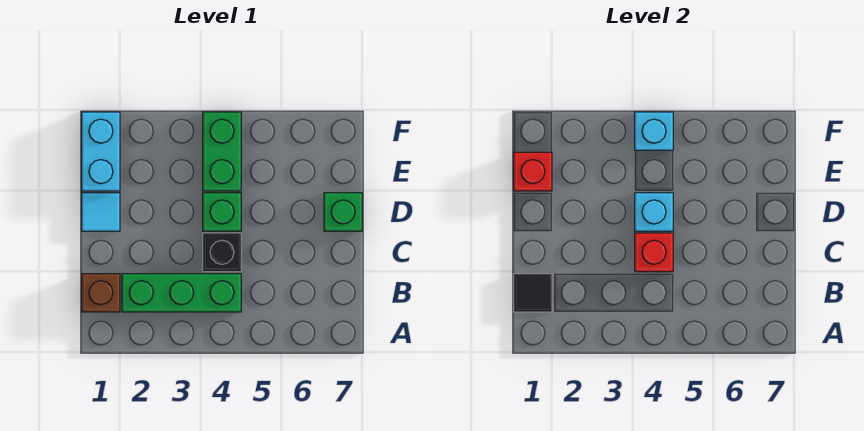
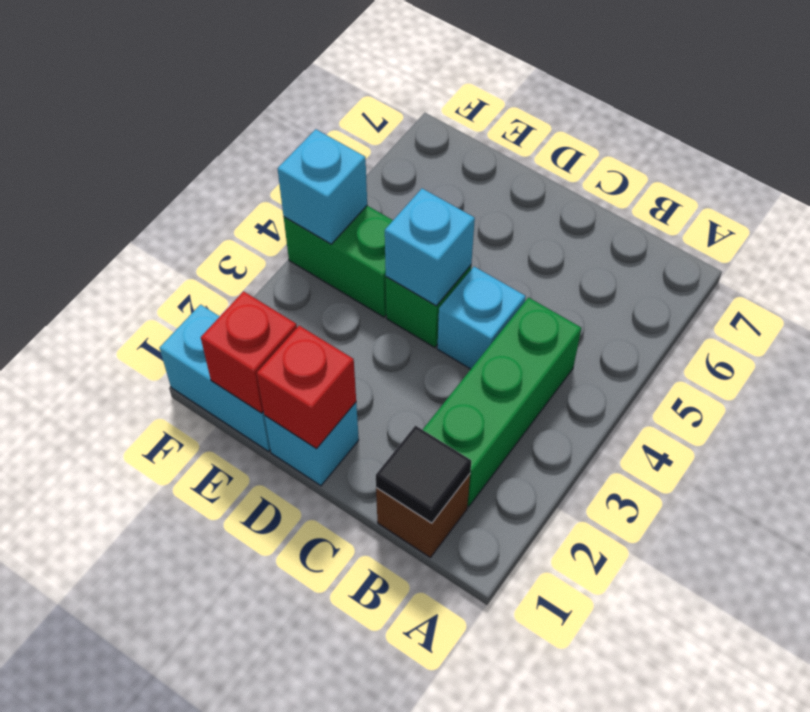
black 1x1 brick [203,233,241,272] -> cyan 1x1 brick [437,267,526,369]
red 1x1 brick [635,233,673,272] -> red 1x1 brick moved to [257,326,356,449]
cyan 1x1 tile [82,193,120,231] -> cyan 1x1 brick [265,403,359,486]
green 1x1 brick [324,193,362,231] -> none

